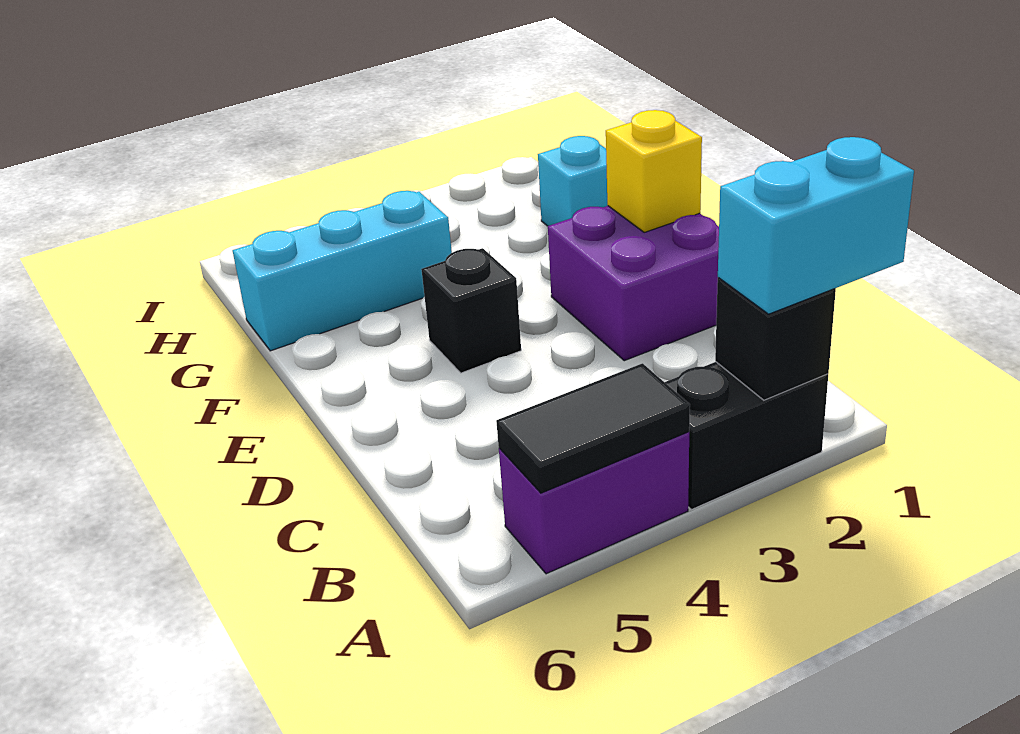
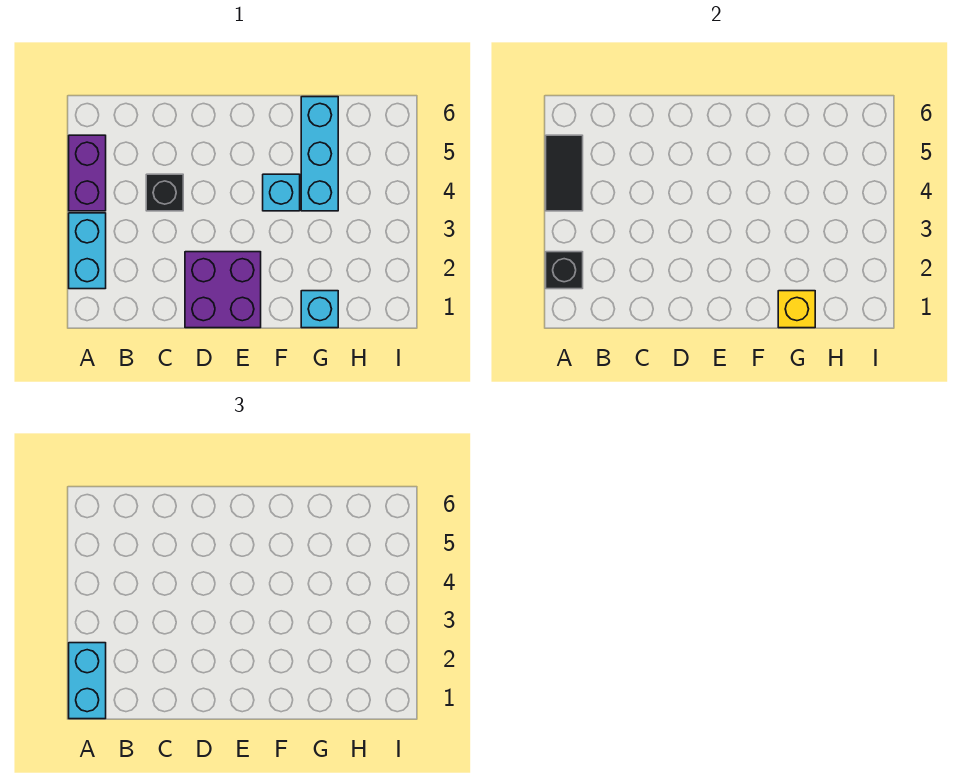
black 1x2 brick [665,362,828,510] -> cyan 1x2 brick [69,213,106,289]
yellow 1x1 brick [606,110,702,232] -> yellow 1x1 brick moved to [778,291,815,328]
black 1x1 brick [421,248,521,373] -> black 1x1 brick moved to [146,174,183,211]
none -> cyan 1x1 brick [263,174,300,211]

